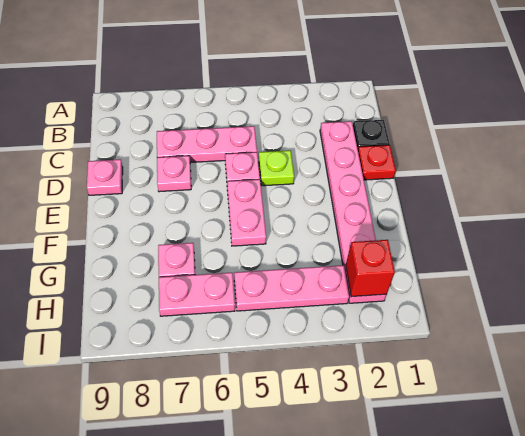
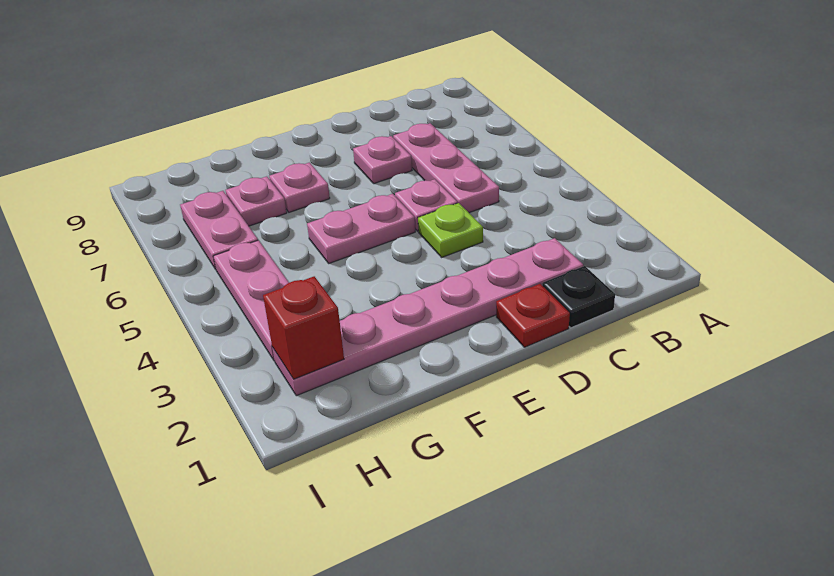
pink 1x1 plate [87,159,123,195] -> pink 1x1 plate moved to [269,163,330,212]

